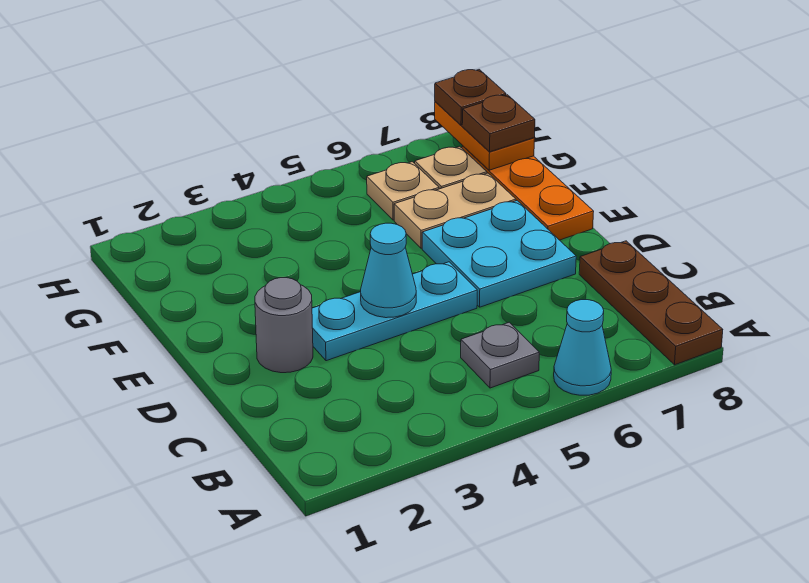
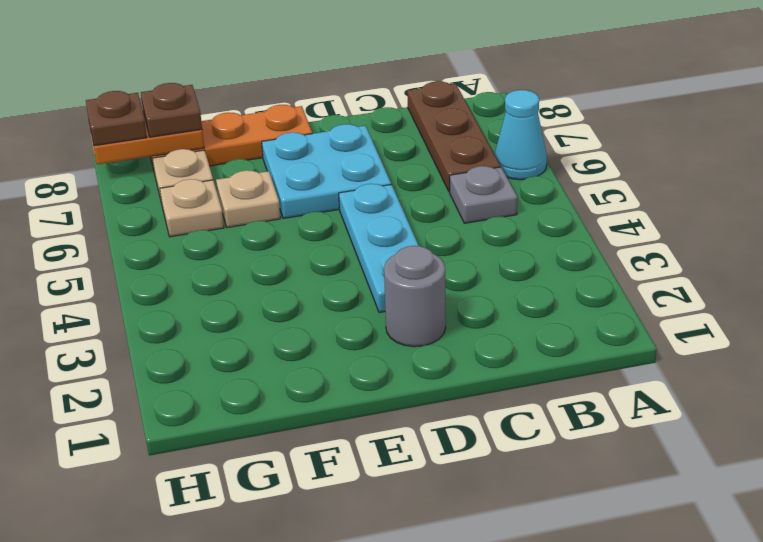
brown 1x3 plate [579,241,723,365] -> brown 1x3 plate turned to [407,81,501,192]
cyan 1x1 cone [361,223,416,318] -> none
tan 1x2 plate [394,173,516,248] -> tan 1x1 plate [216,170,280,228]

